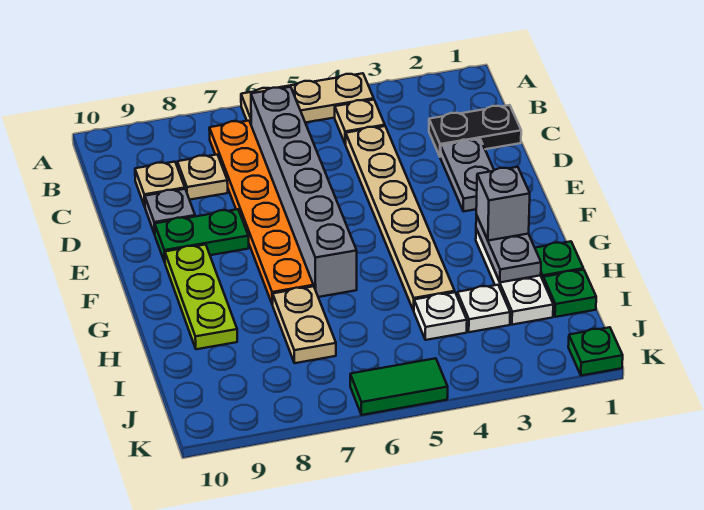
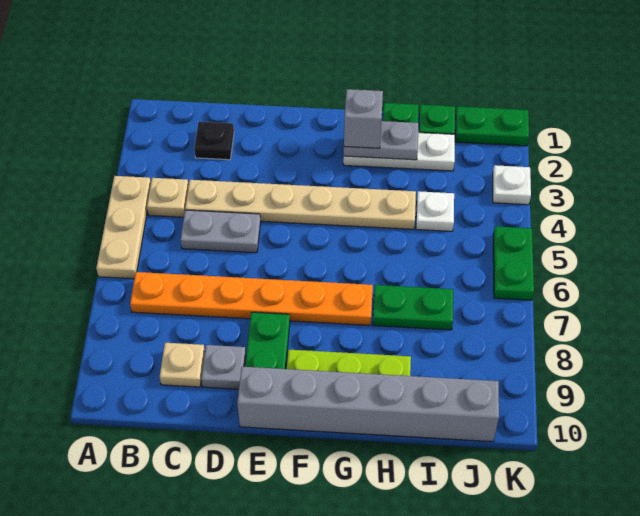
grey 1x6 brick [251,87,357,297] -> grey 1x6 brick moved to [237,367,499,442]
black 1x2 plate [429,105,521,156] -> black 1x1 plate [194,122,234,160]
tan 1x1 plate [177,155,228,200] -> none
grey 1x2 plate [440,139,494,211] -> grey 1x2 plate moved to [180,210,261,253]
tan 1x2 plate [273,286,336,363] -> green 1x2 plate [373,285,453,330]
white 1x1 plate [457,285,510,332] -> white 1x1 plate moved to [493,165,531,205]
green 1x1 plate [568,327,623,376] -> green 1x2 plate [455,106,529,146]
green 1x2 tile [350,358,448,415] -> green 1x2 plate [493,226,534,300]

